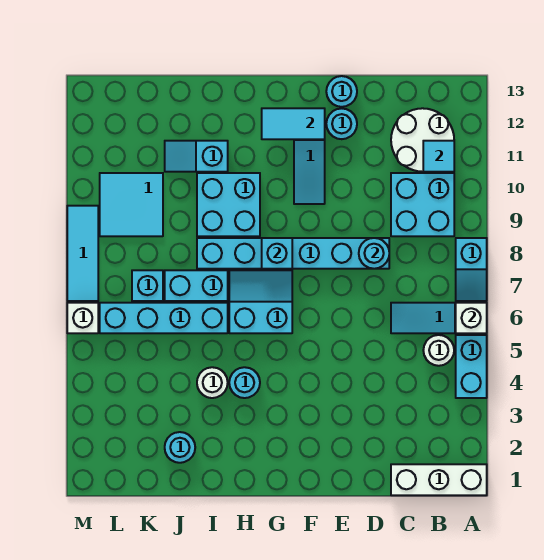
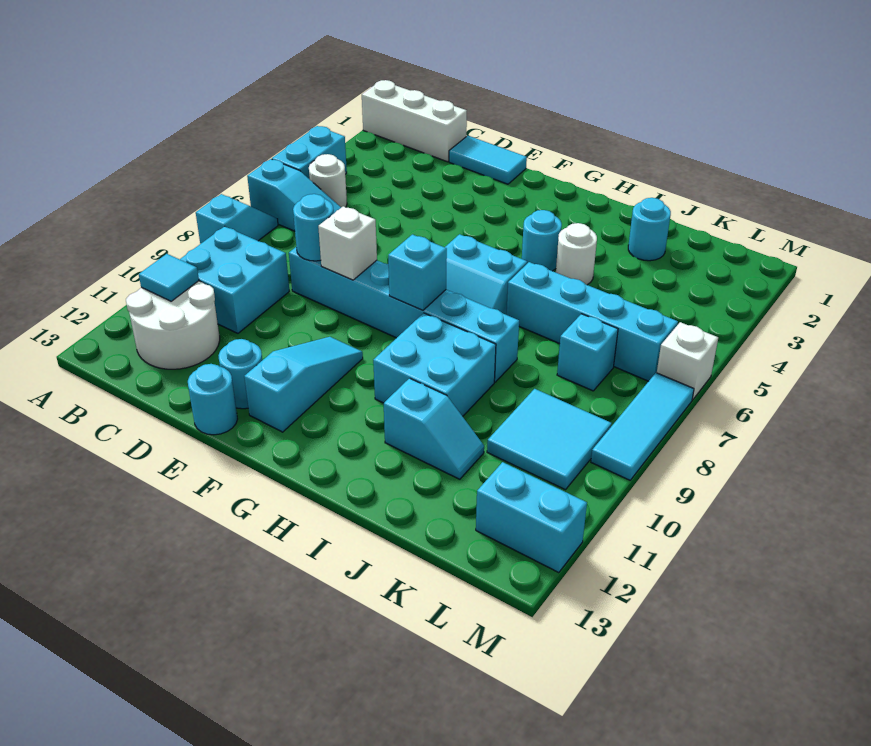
white 1x1 brick [456,303,487,333] -> white 1x1 brick moved to [318,206,377,280]
cyan 1x2 tile [262,108,325,139] -> cyan 1x2 tile moved to [449,136,527,184]
cyan 1x2 brick [165,270,228,301] -> cyan 1x2 brick moved to [476,462,587,573]

